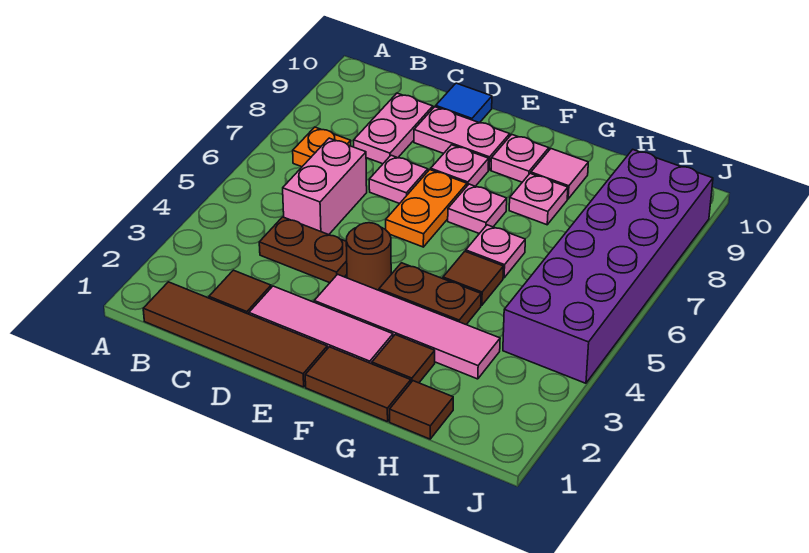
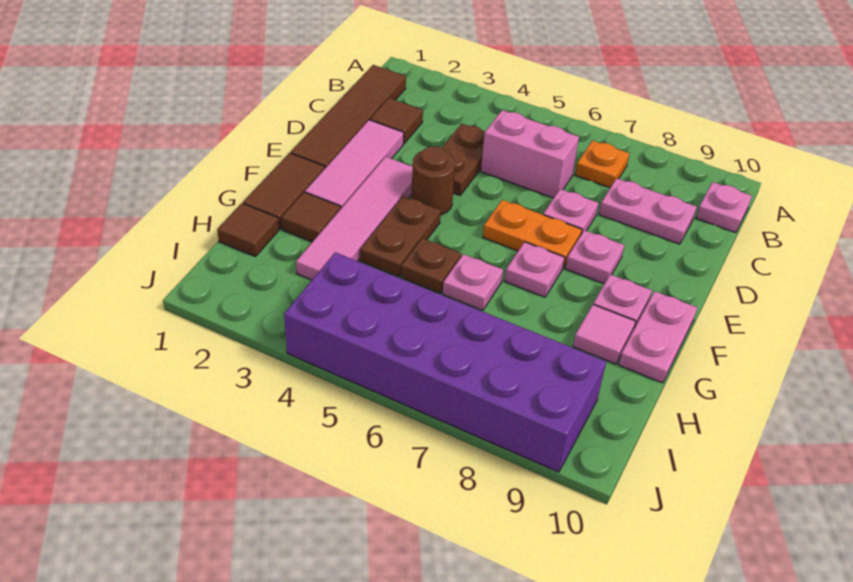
pink 1x2 plate [414,107,510,170] -> pink 1x2 plate moved to [619,291,697,383]
blue 1x1 tile [436,83,492,123] -> none
brown 1x1 tile [443,251,504,305] -> brown 1x1 plate [401,238,461,293]
pink 1x1 plate [509,173,568,225] -> pink 1x1 plate moved to [696,182,752,233]

